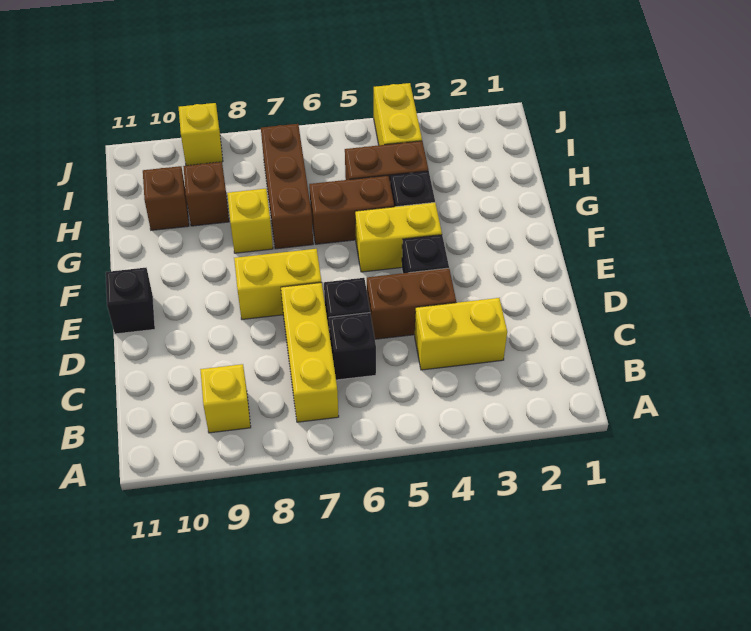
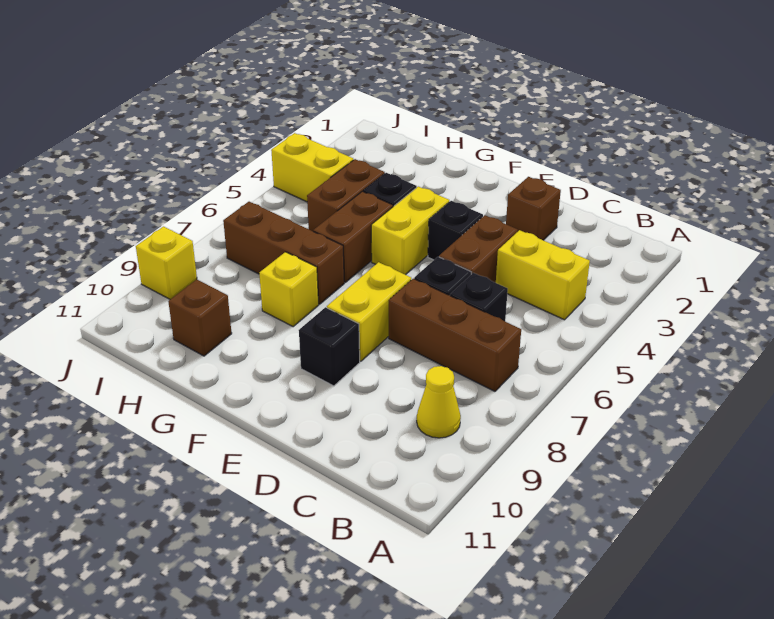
yellow 1x3 brick [281,283,339,422] -> brown 1x3 brick [389,279,521,391]
yellow 1x1 brick [200,364,251,433] -> yellow 1x1 cone [417,366,461,438]
yellow 1x2 brick [415,298,507,370] -> yellow 1x2 brick turned to [496,230,590,320]
black 1x1 brick [106,268,155,334] -> black 1x1 brick moved to [299,307,360,386]
brown 1x1 brick [183,162,229,226] -> brown 1x1 brick moved to [506,177,561,240]

